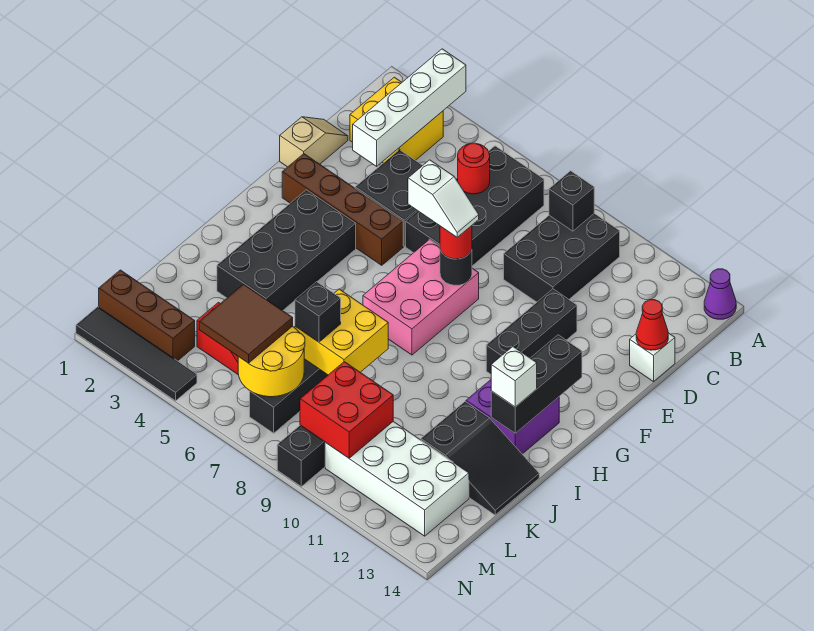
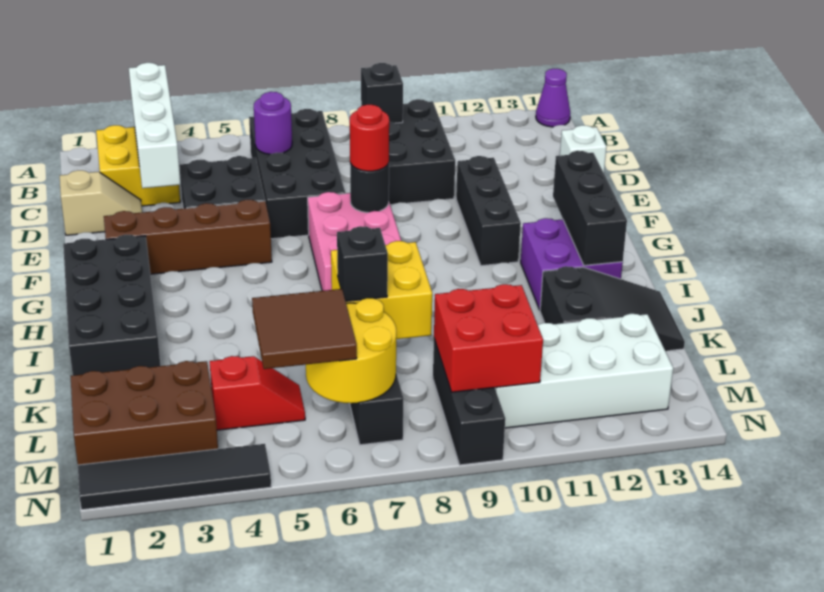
red 1x1 round brick [458,143,490,194] -> purple 1x1 round brick [254,92,292,154]
tan 1x2 slope [280,117,348,167] -> tan 1x2 slope turned to [60,170,142,235]
red 1x1 cone [636,300,668,350] -> none
white 1x2 slope [408,160,479,237] -> none
black 2x4 brick [217,190,356,311] -> black 2x4 brick moved to [63,234,160,375]
white 1x1 brick [491,347,537,407] -> none
brown 1x3 brick [99,270,195,361] -> brown 2x3 brick [71,361,218,465]

